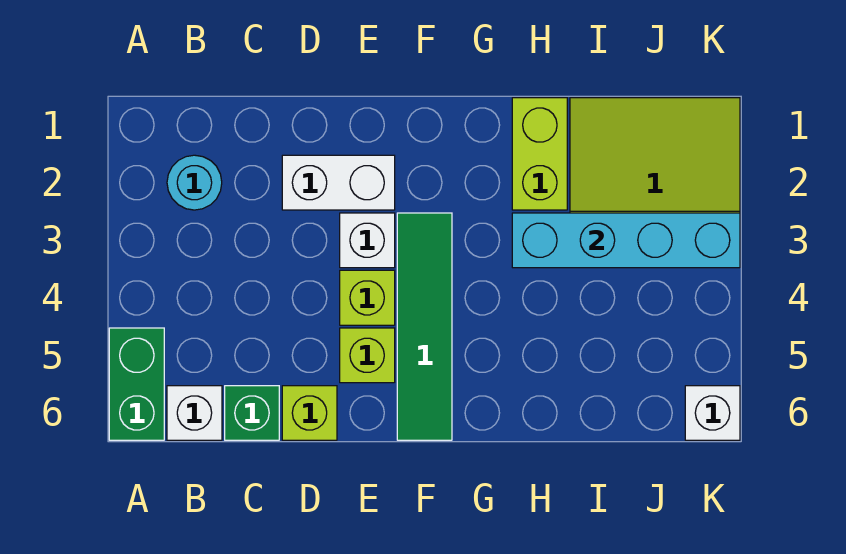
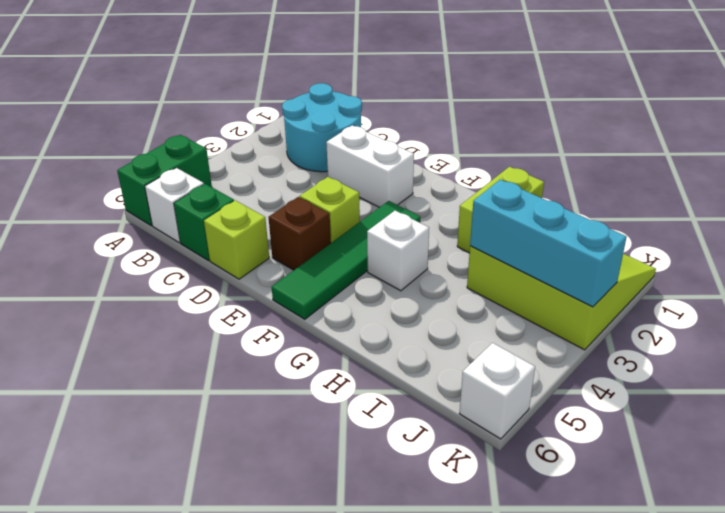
cyan 1x1 round brick [167,155,222,210] -> cyan 2x2 round brick [282,83,362,172]
white 1x1 brick [340,213,395,268] -> white 1x1 brick moved to [367,211,429,291]
lime 1x1 brick [340,328,395,383] -> brown 1x1 brick [268,197,331,270]
cyan 1x4 brick [512,213,740,268] -> cyan 1x3 brick [470,180,627,307]

